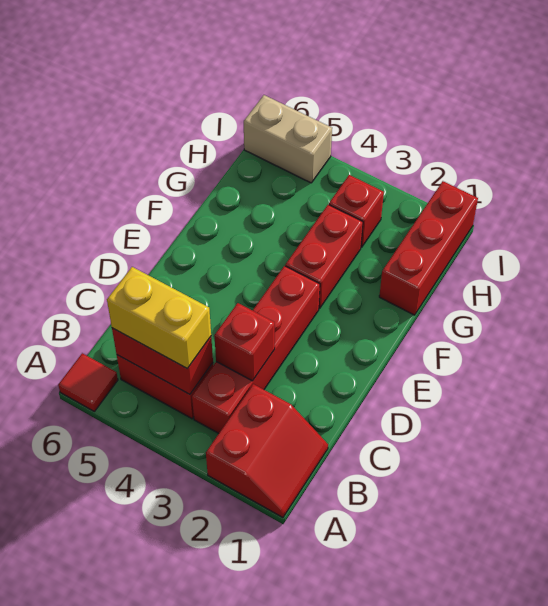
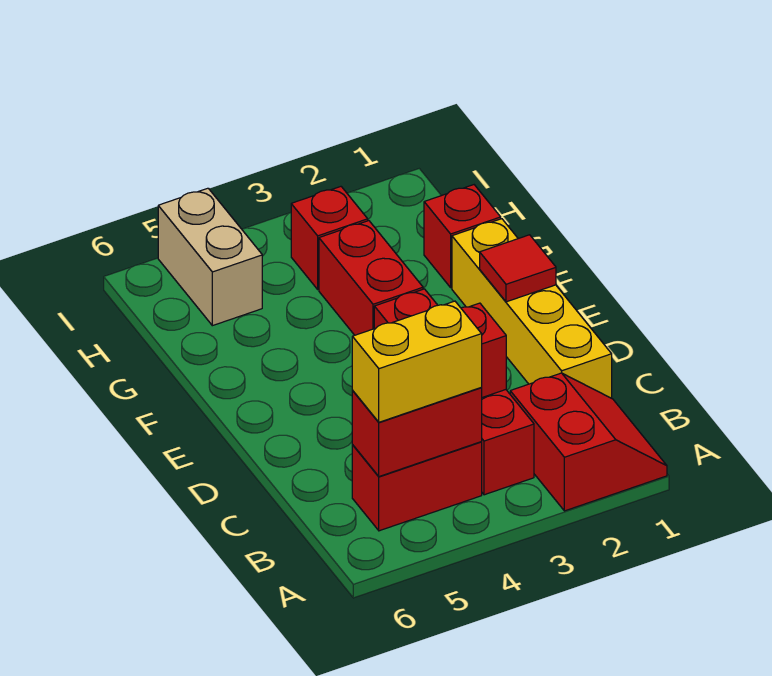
red 1x1 tile [58,353,118,411] -> red 1x1 tile moved to [480,235,556,302]
none -> yellow 1x4 brick [452,219,612,398]
red 1x3 brick [379,181,478,315] -> red 1x1 brick [424,185,501,287]
tan 1x2 brick [244,95,332,183] -> tan 1x2 brick turned to [158,188,262,326]

